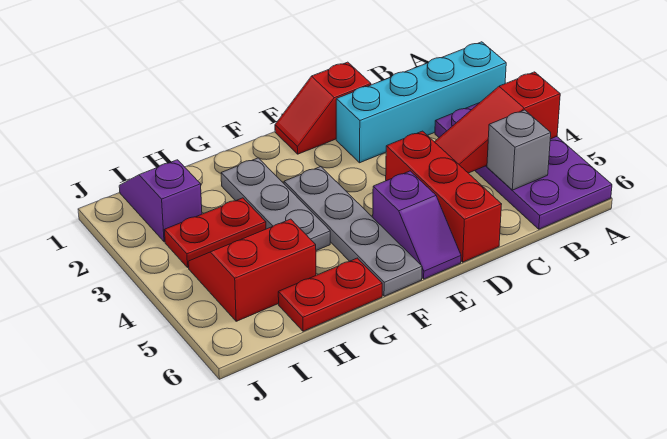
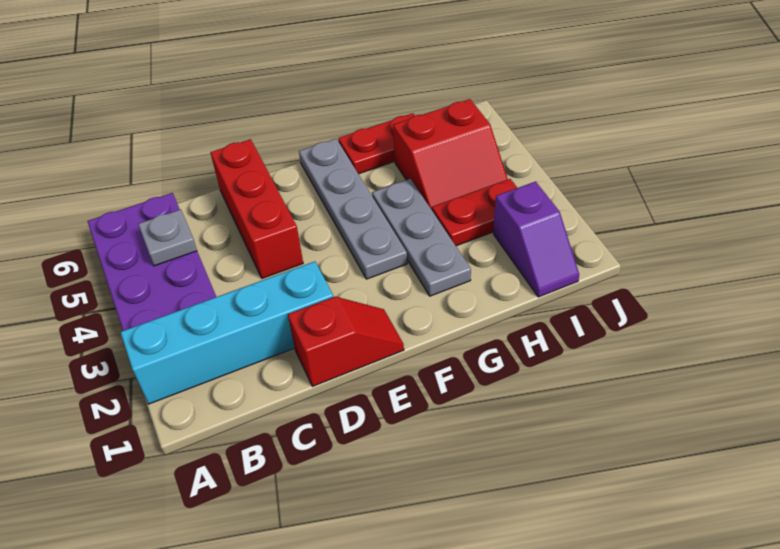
red 1x3 slope [435,72,560,173] -> none
grey 1x1 brick [487,110,551,190] -> grey 1x1 plate [138,209,197,266]
purple 1x2 slope [373,171,461,279] -> none

